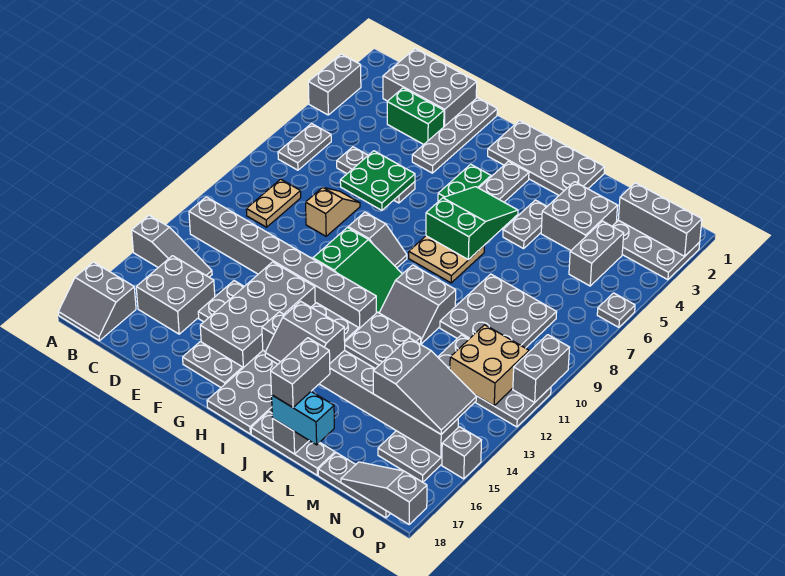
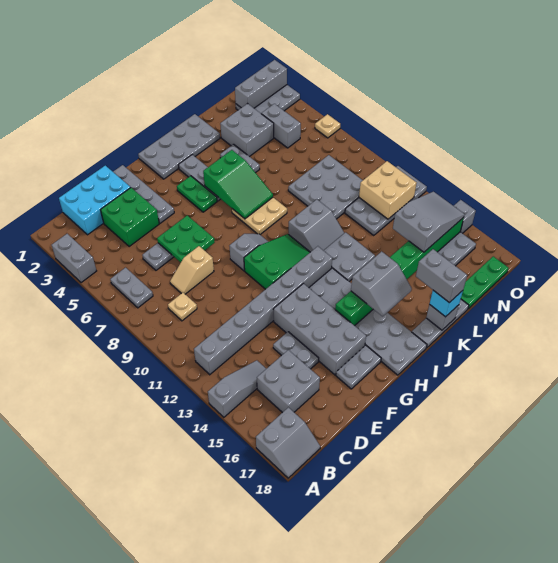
grey 2x3 brick [383,49,477,126] -> cyan 2x3 brick [59,166,131,235]
tan 1x2 plate [246,179,301,227] -> tan 1x1 plate [168,293,197,321]
green 1x2 brick [387,88,444,144] -> green 2x2 brick [101,188,159,247]
tan 1x2 slope [306,187,360,236] -> tan 1x2 slope turned to [170,246,214,294]
grey 1x8 brick [262,312,458,457] -> green 1x8 brick [335,217,464,326]
green 2x3 slope [426,187,518,260] -> green 2x3 slope turned to [203,150,273,219]
cyan 1x2 brick [272,392,334,445] -> cyan 1x1 brick [430,290,463,317]
grey 1x3 plate [318,453,391,518] -> green 1x3 plate [461,256,509,309]
grey 1x3 slope [341,462,427,524] -> none
grey 1x1 plate [597,293,635,327] -> tan 1x1 plate [315,114,340,138]
grey 1x2 brick [513,335,570,402] -> none

